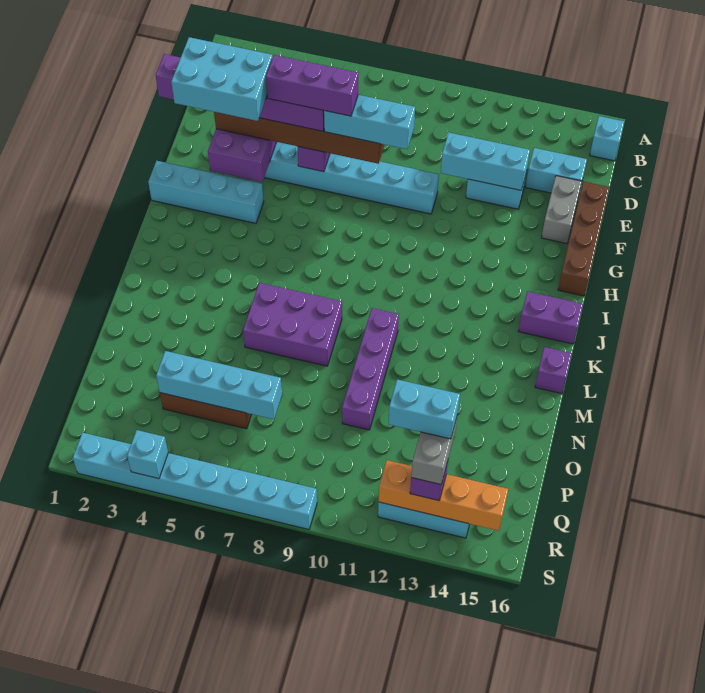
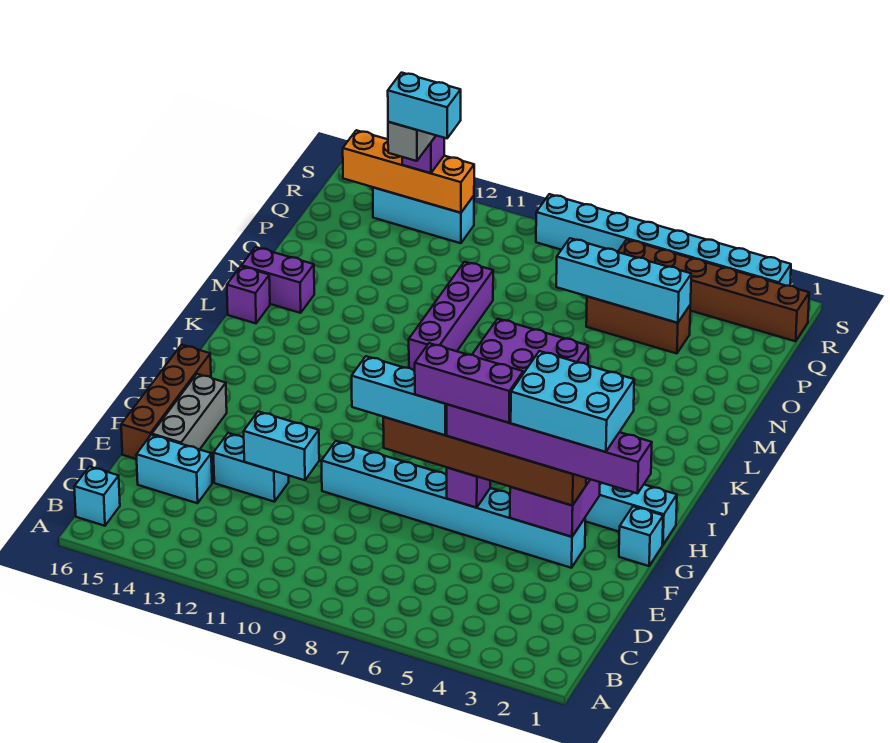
cyan 1x3 brick [441,132,530,190] -> cyan 1x2 brick [244,411,319,480]
grey 1x2 brick [542,176,582,244] -> grey 1x3 brick [152,374,227,450]
purple 1x2 brick [518,291,583,344] -> purple 1x2 brick moved to [242,247,314,313]
none -> brown 1x6 brick [618,240,809,341]
cyan 1x1 brick [127,430,168,479] -> cyan 1x1 brick moved to [619,506,663,566]

